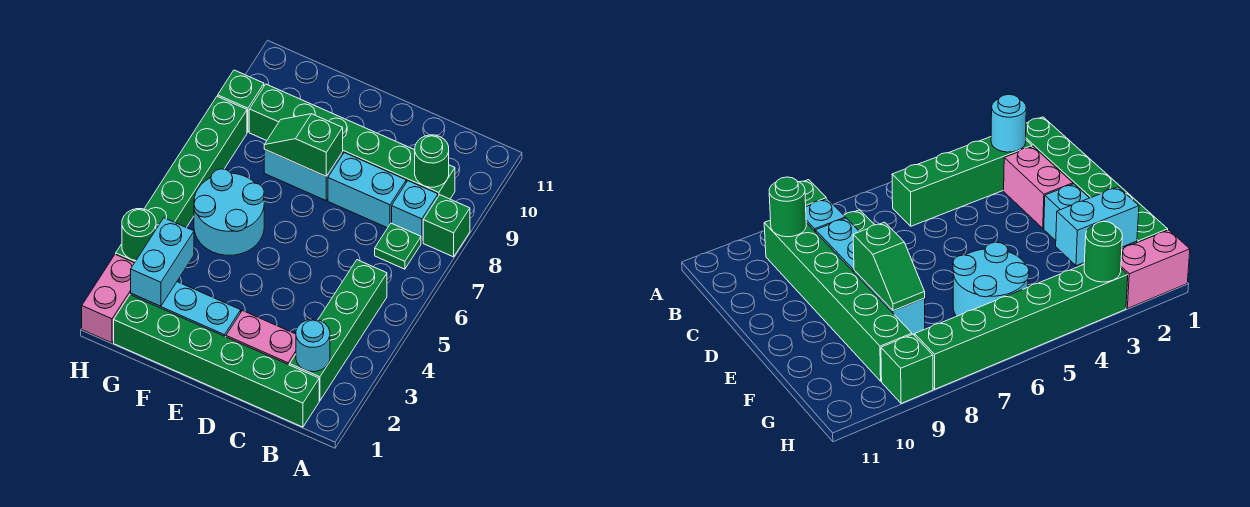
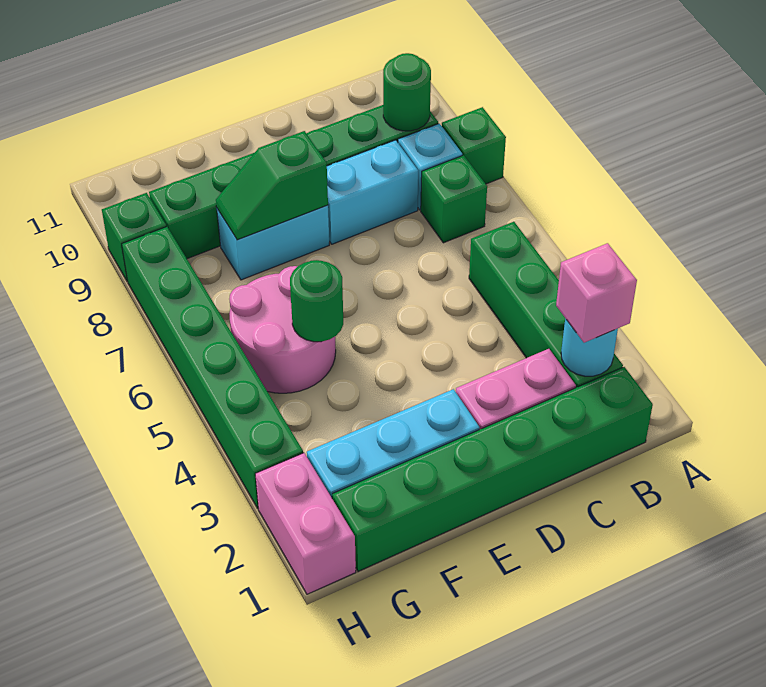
none -> pink 1x1 brick [556,243,637,343]
green 1x1 plate [375,223,421,269] -> green 1x1 brick [421,155,487,243]
cyan 2x2 round brick [194,169,264,256] -> pink 2x2 round brick [229,266,336,393]
cyan 1x2 brick [131,218,194,306] -> none
green 1x1 round brick [122,209,156,261] -> green 1x1 round brick moved to [290,260,343,342]

